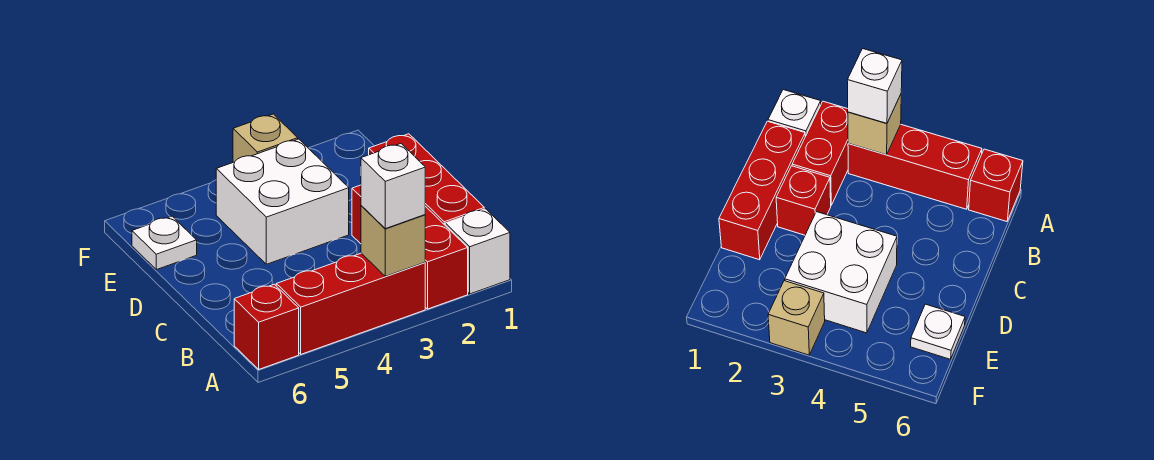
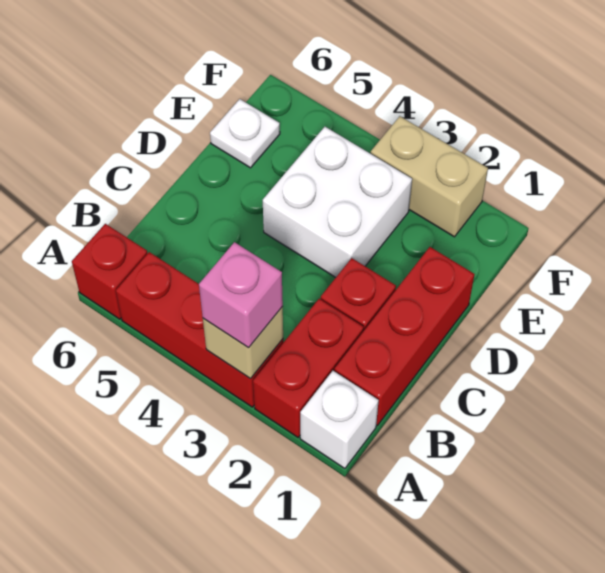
white 1x1 brick [361,144,425,229] -> pink 1x1 brick [199,242,283,348]
tan 1x1 brick [233,114,298,162] -> tan 1x2 brick [371,116,488,237]

